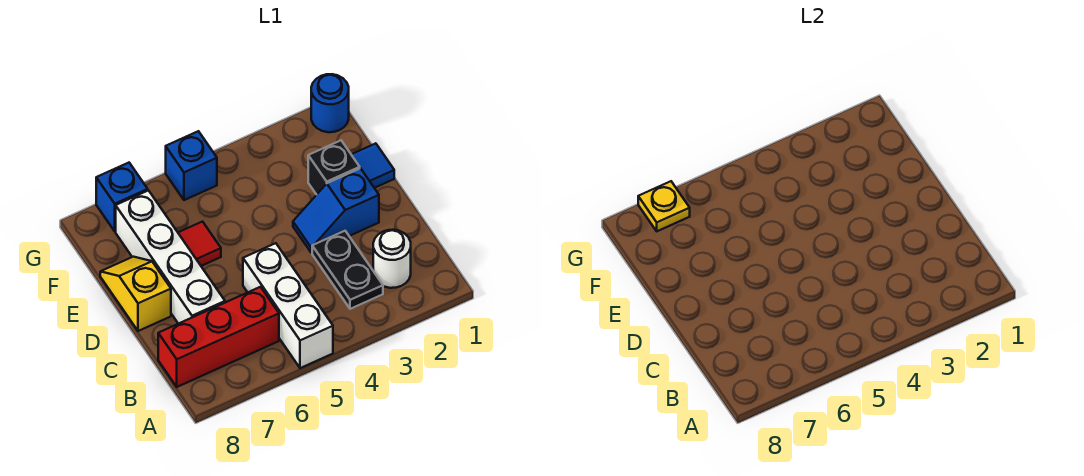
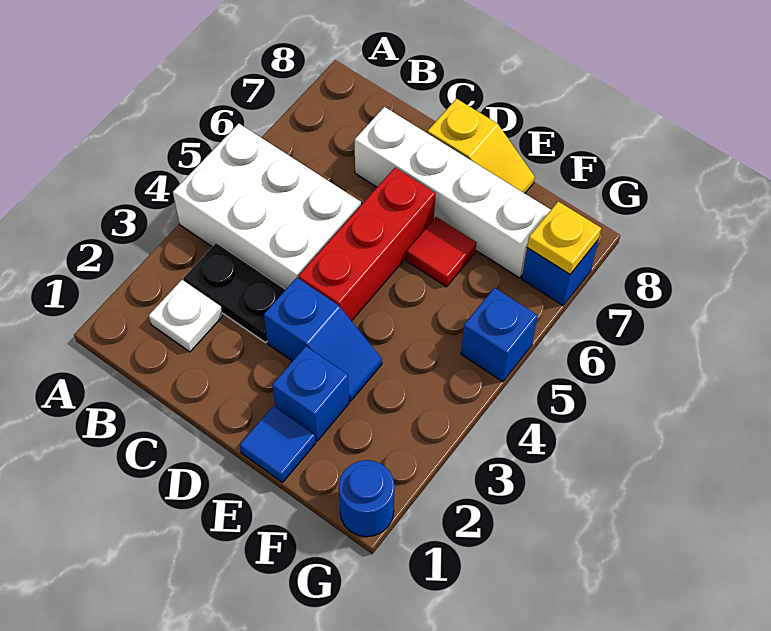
white 1x3 brick [243,243,333,368] -> white 2x3 brick [173,124,361,290]
white 1x1 round brick [373,230,411,288] -> white 1x1 plate [149,280,223,352]
red 1x3 brick [158,287,279,387] -> red 1x3 brick moved to [298,168,436,321]
blue 1x2 slope [293,168,379,253] -> blue 1x2 slope turned to [264,278,382,401]
black 1x1 brick [308,141,360,195] -> blue 1x1 brick [272,346,349,441]

